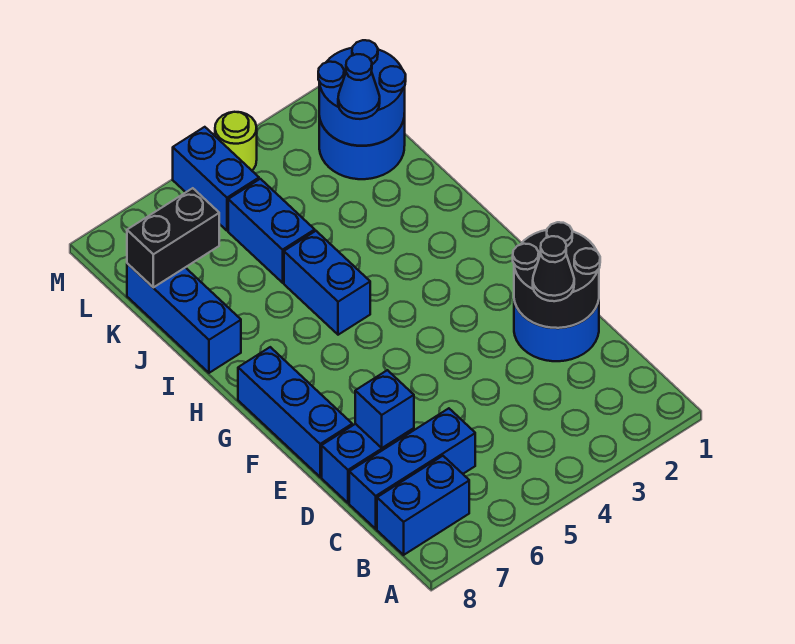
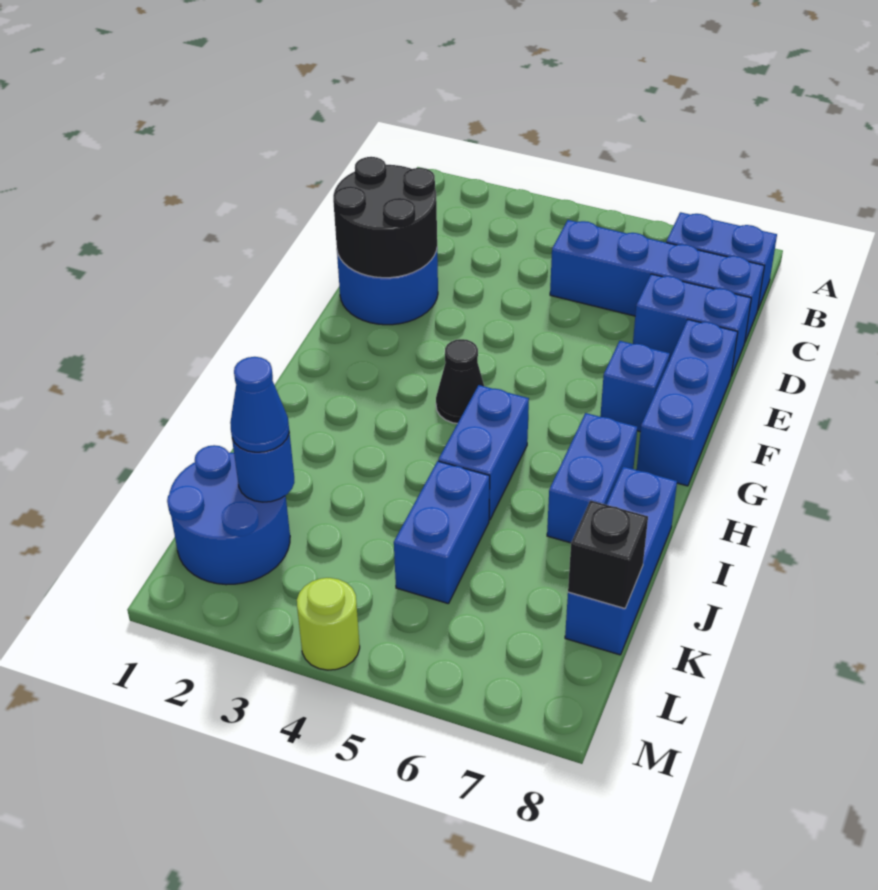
blue 1x3 brick [349,408,475,529] -> blue 1x4 brick [550,220,764,341]
black 1x1 cone [533,236,574,301] -> black 1x1 cone moved to [436,339,484,423]
blue 1x1 brick [355,370,414,448] -> blue 1x1 brick moved to [600,341,670,431]
blue 2x2 round brick [318,40,406,146] -> blue 1x1 round brick [232,432,294,502]
black 1x2 brick [127,188,219,287] -> black 1x1 brick [568,500,648,608]
blue 1x2 brick [173,127,259,231] -> blue 1x2 brick moved to [547,413,637,543]

